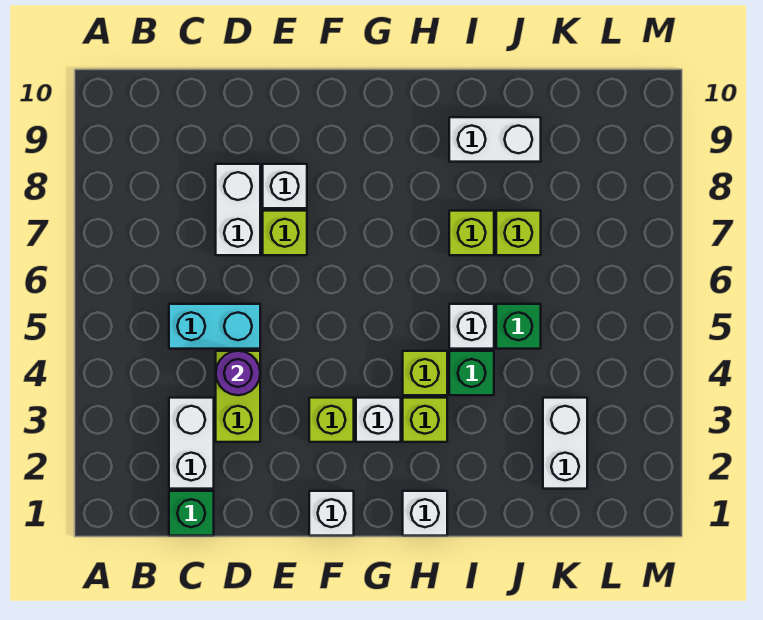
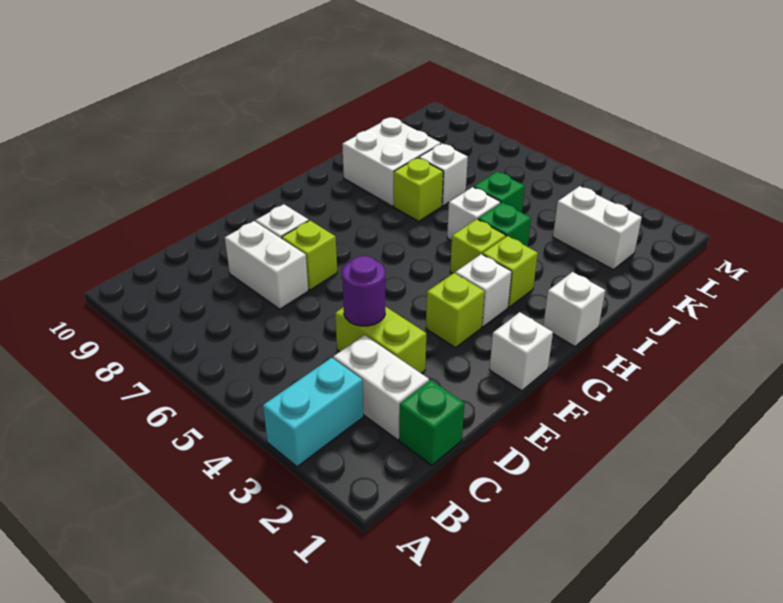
cyan 1x2 brick [169,304,260,349] -> cyan 1x2 brick moved to [263,358,363,467]
white 1x2 brick [449,117,541,162] -> white 2x2 brick [342,117,441,206]
lime 1x1 brick [496,211,541,255] -> white 1x1 brick [419,143,468,206]

